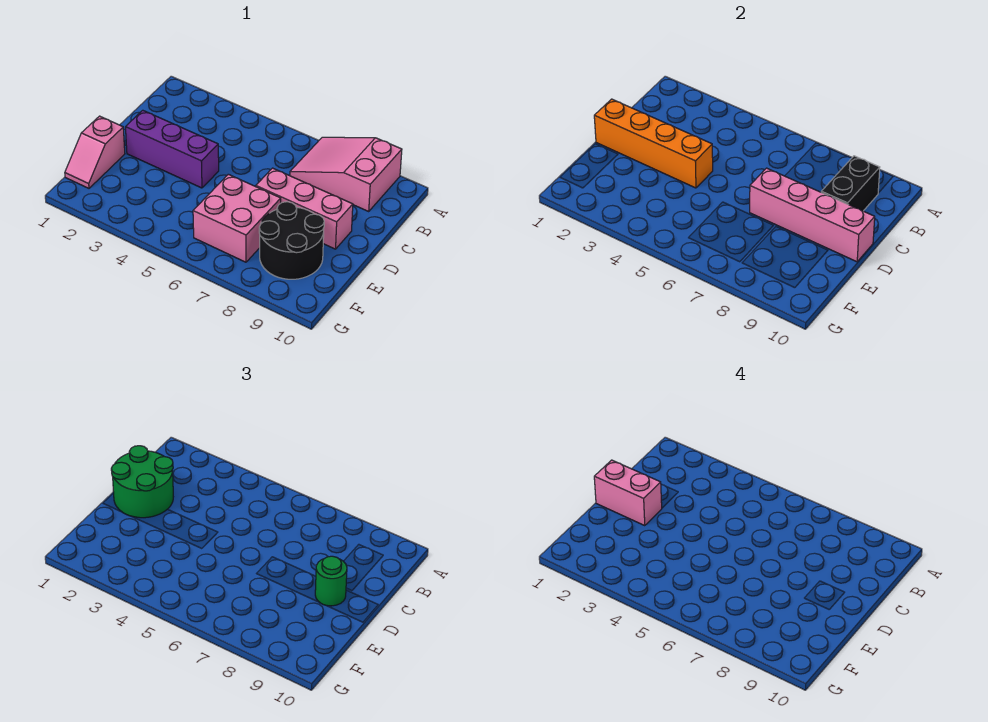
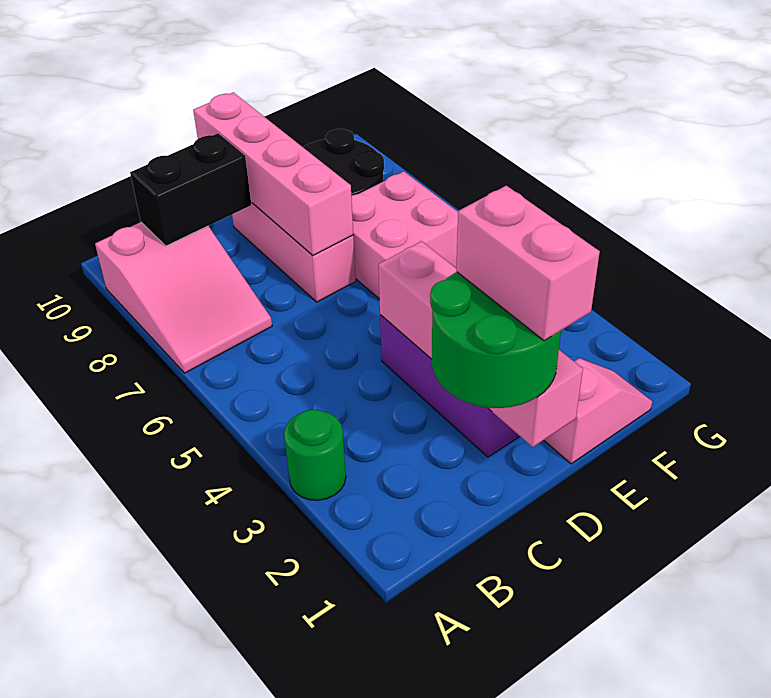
orange 1x4 brick [594,99,713,188] -> pink 1x4 brick [378,241,583,447]
green 1x1 round brick [315,556,347,606] -> green 1x1 round brick moved to [284,410,346,500]

